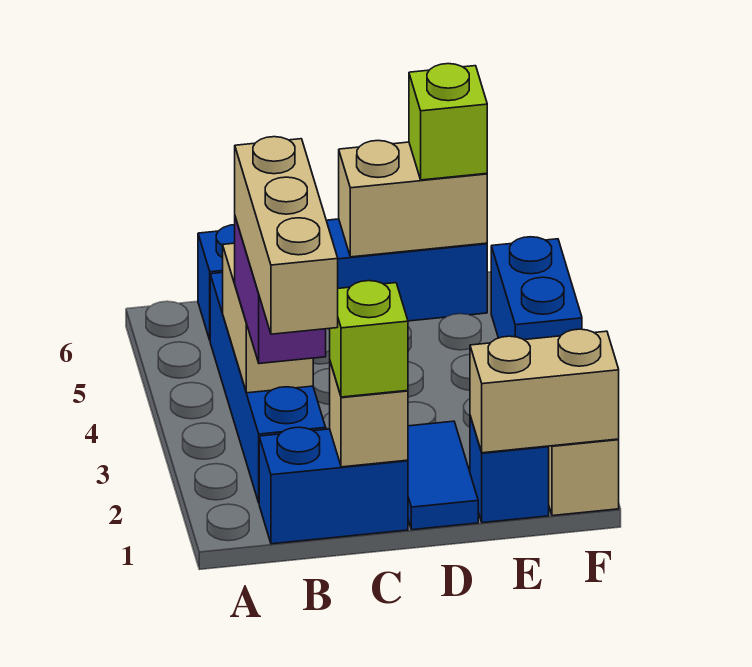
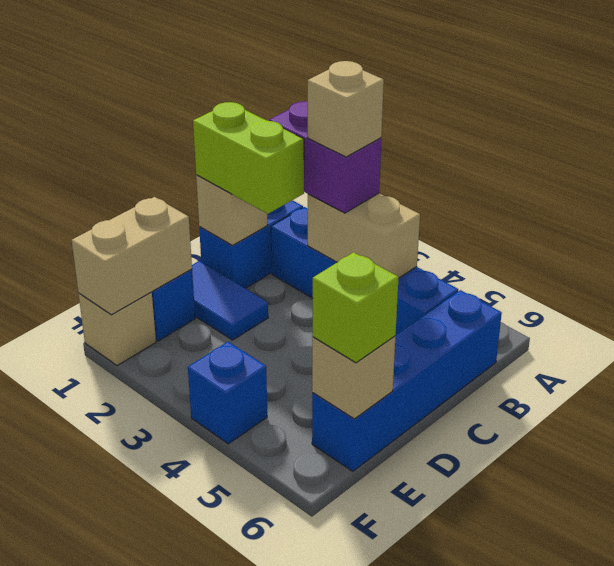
tan 1x3 brick [235,137,338,334] -> tan 1x1 brick [308,61,384,157]
lime 1x1 brick [330,281,408,397] -> lime 1x2 brick [193,102,304,214]
tan 1x2 brick [339,141,487,257] -> tan 1x1 brick [312,336,395,419]
blue 1x2 brick [491,237,582,340] -> blue 1x1 brick [188,342,267,444]

